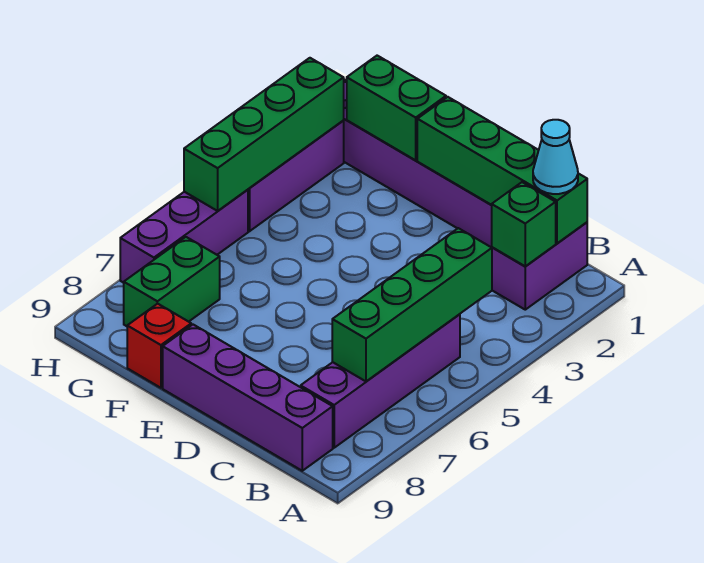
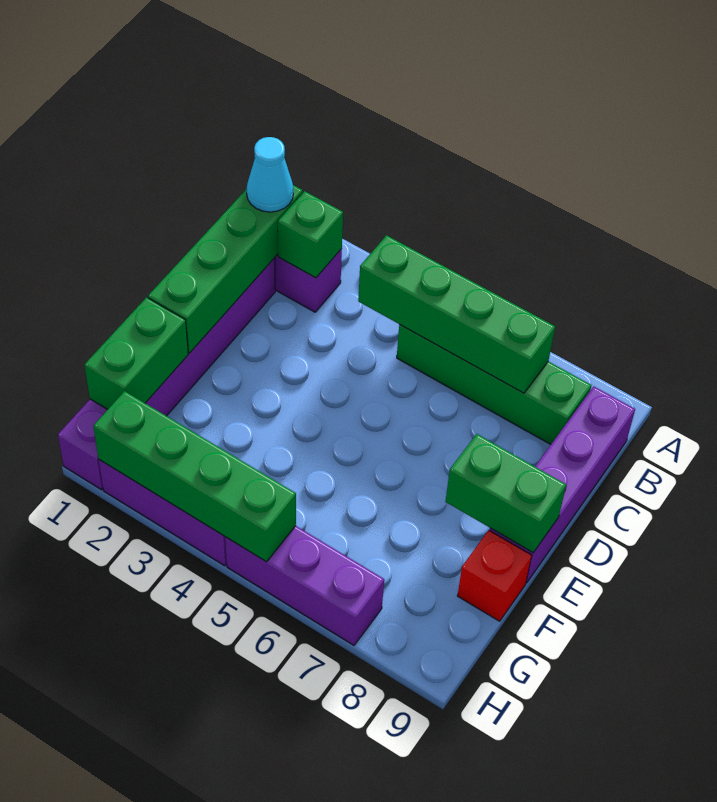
purple 1x4 brick [301,314,460,448] -> green 1x4 brick [397,325,591,444]
green 1x2 brick [124,237,220,326] -> green 1x2 brick moved to [445,434,566,553]

